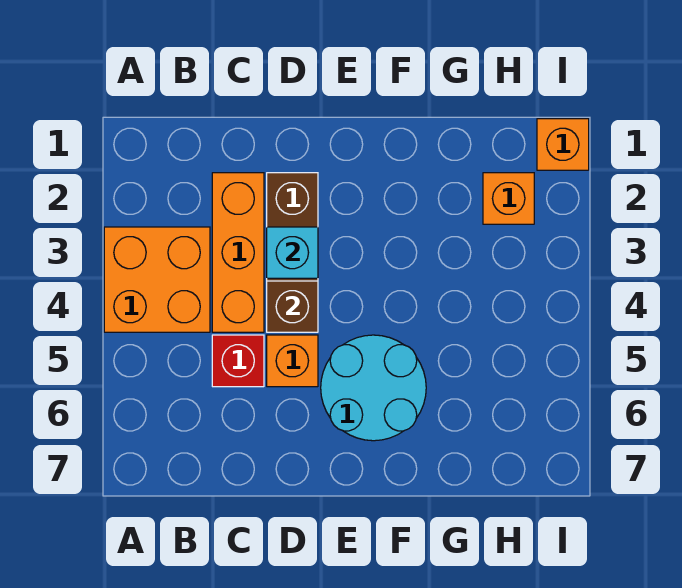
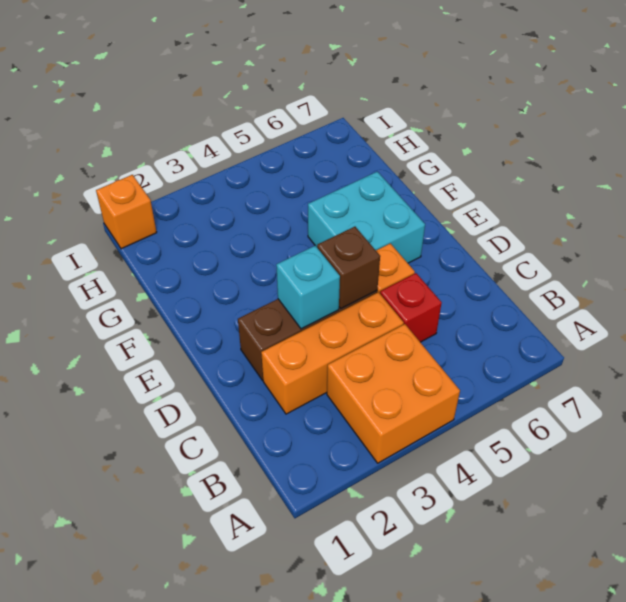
cyan 2x2 round brick [321,335,426,441] -> cyan 2x2 brick [308,172,425,263]
orange 1x1 brick [483,173,534,224] -> none

